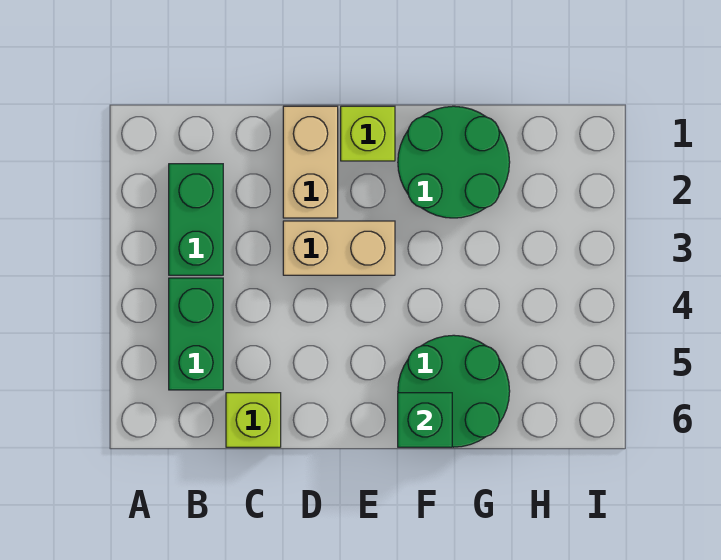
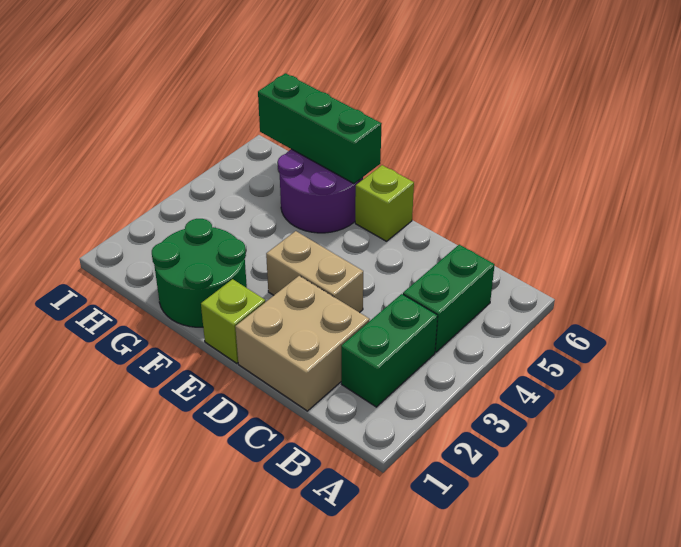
lime 1x1 brick [226,393,281,447] -> lime 1x1 brick moved to [355,165,414,241]
tan 1x2 brick [283,106,338,218] -> tan 2x2 brick [235,276,370,411]
green 2x2 round brick [398,335,510,447] -> purple 2x2 round brick [278,149,363,233]
green 1x1 brick [398,393,452,447] -> green 1x3 brick [258,73,382,184]

